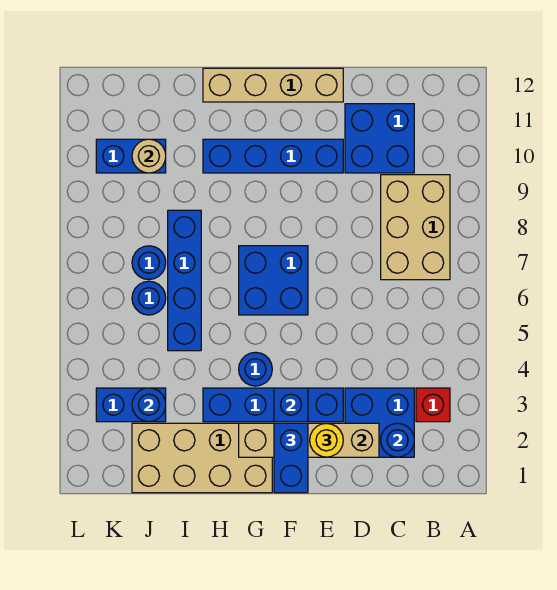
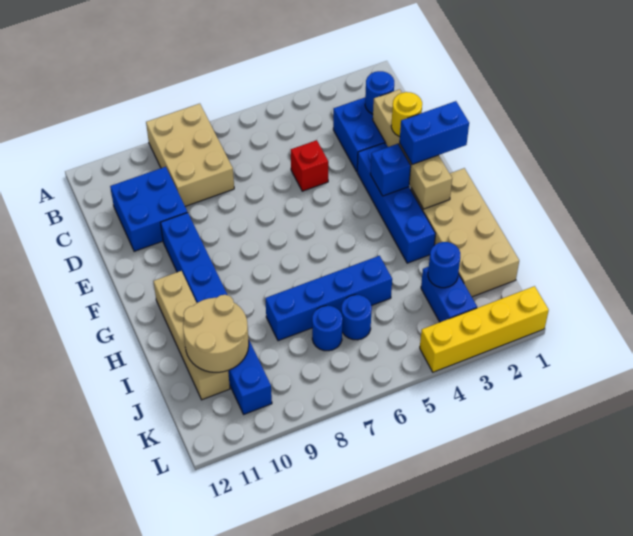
red 1x1 brick [416,388,450,422] -> red 1x1 brick moved to [291,140,328,191]
tan 2x3 brick [381,175,450,280] -> tan 2x3 brick turned to [146,104,234,206]
tan 1x4 brick [203,68,343,102] -> tan 1x4 brick moved to [154,271,230,400]
blue 2x2 brick [239,246,308,315] -> none
blue 1x1 round brick [239,352,272,386] -> none
tan 1x1 round brick [132,139,166,173] -> tan 2x2 round brick [183,295,249,372]
none -> yellow 1x4 brick [420,286,549,372]

